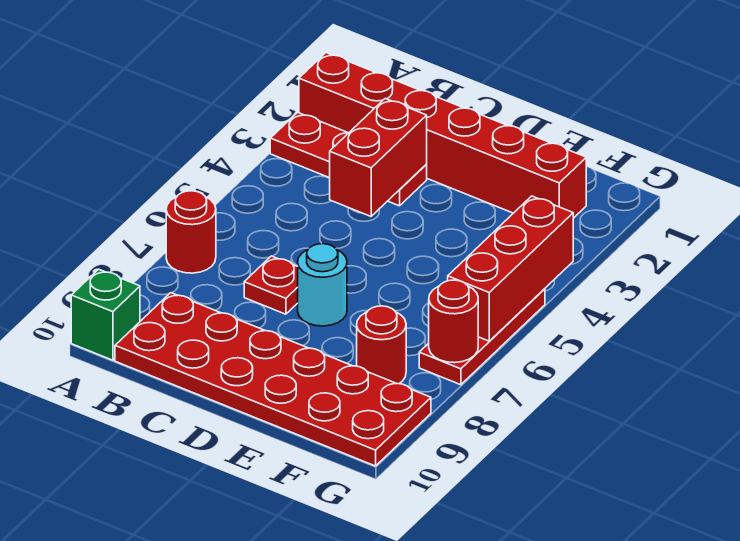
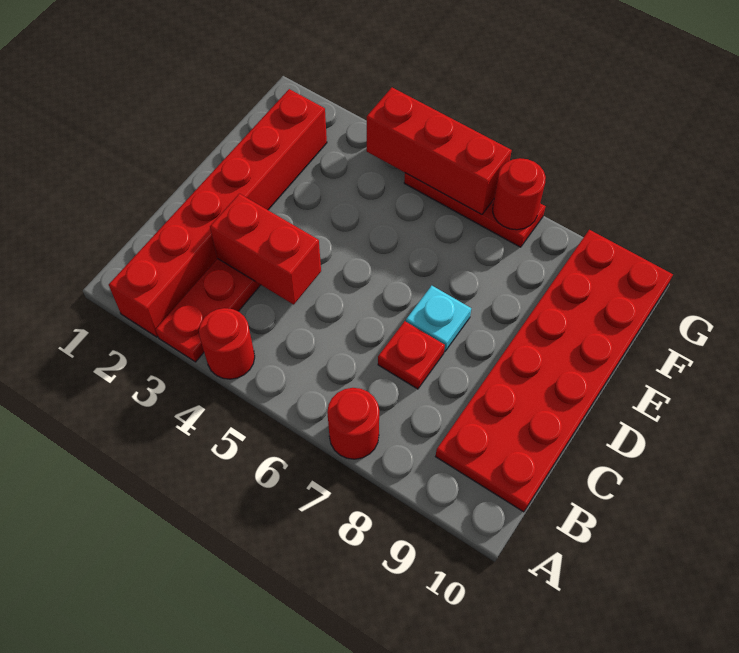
green 1x1 brick [71,269,140,360] -> none
cyan 1x1 round brick [298,244,347,326] -> cyan 1x1 plate [406,286,471,352]
red 1x1 round brick [357,306,406,384] -> red 1x1 round brick moved to [199,308,255,379]

